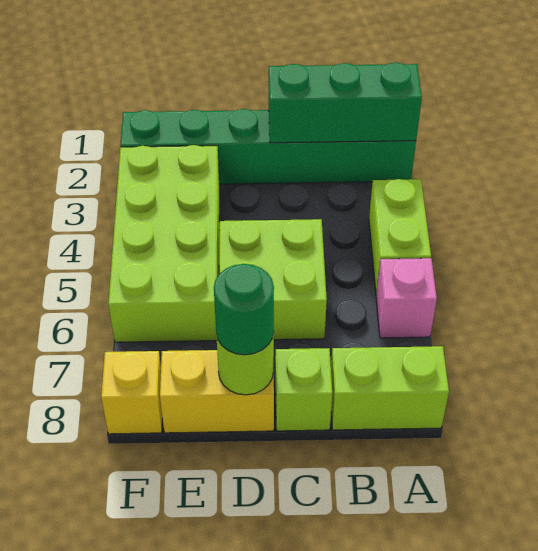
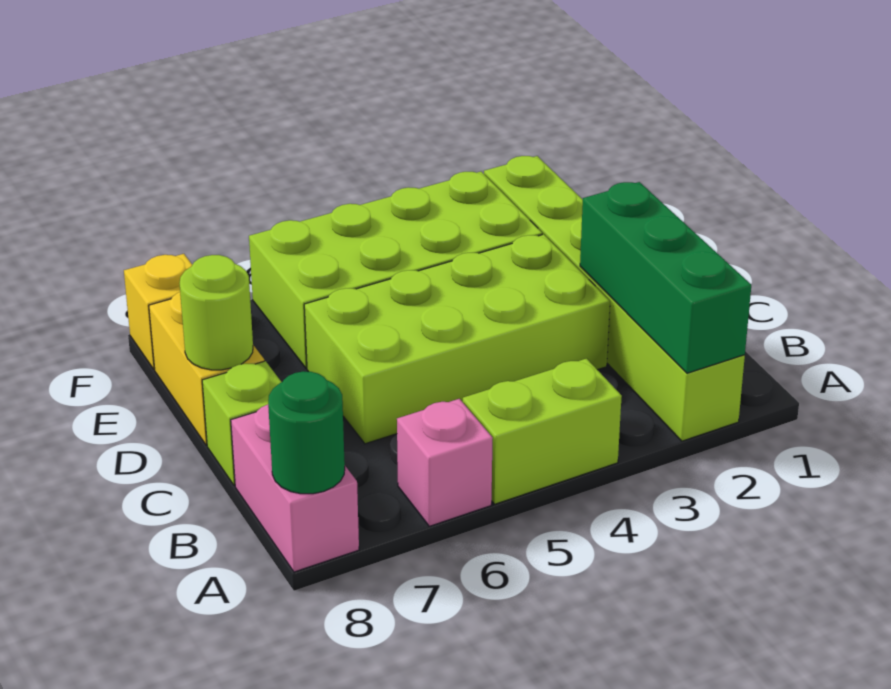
green 1x6 brick [120,109,416,184] -> lime 1x6 brick [484,156,745,441]
lime 1x2 brick [331,346,449,430] -> pink 1x2 brick [231,405,359,572]
lime 2x2 brick [219,219,327,340] -> lime 2x4 brick [304,234,610,444]
green 1x1 round brick [214,264,274,355] -> green 1x1 round brick moved to [268,371,345,494]

